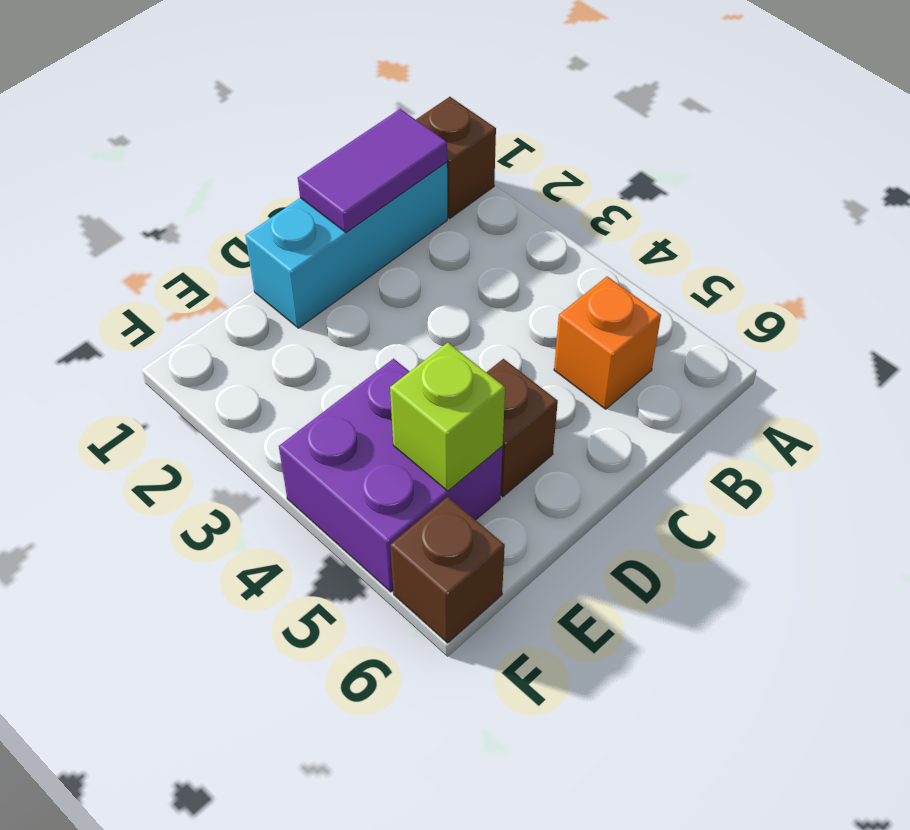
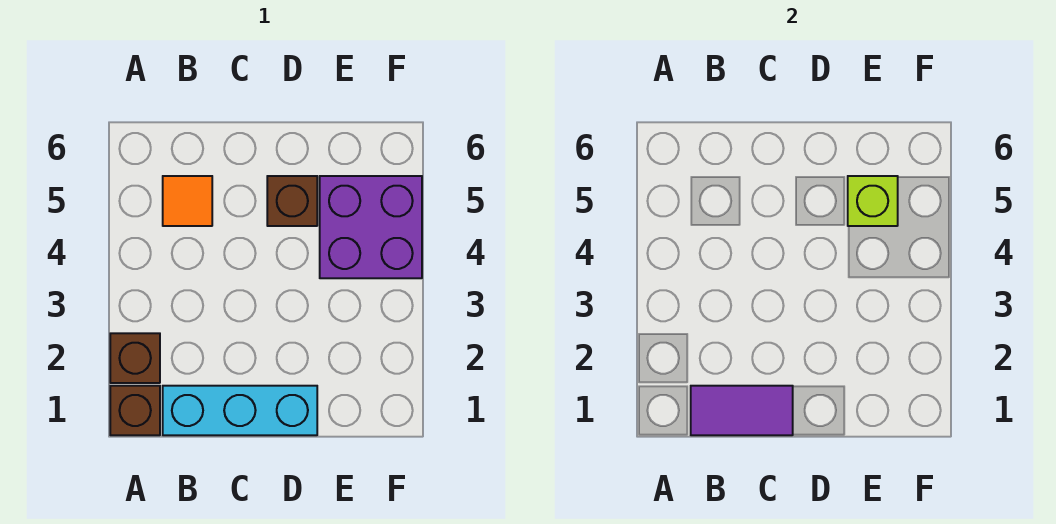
orange 1x1 brick [554,276,661,409] -> orange 1x1 tile [163,176,212,226]
brown 1x1 brick [390,497,505,643] -> brown 1x1 brick moved to [110,333,160,383]

